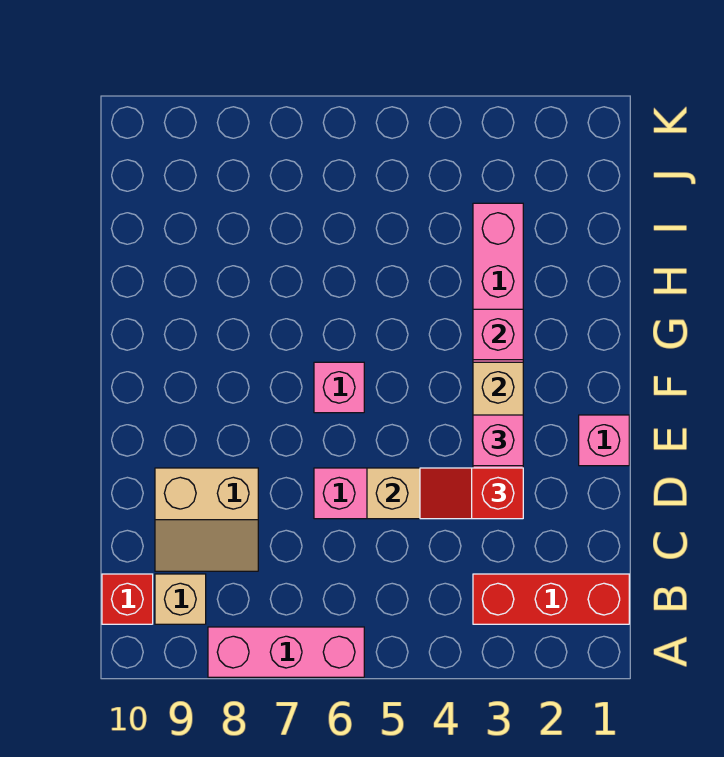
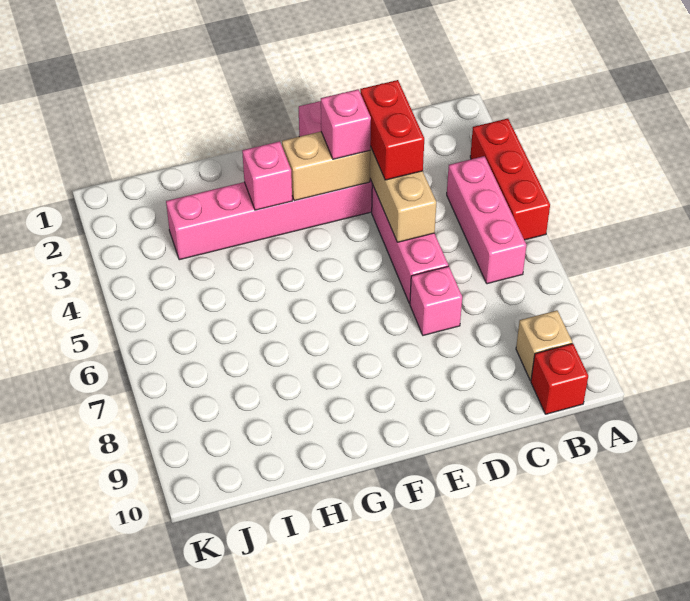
pink 1x3 brick [208,627,364,677] -> pink 1x3 brick moved to [447,156,526,284]
red 1x3 brick [473,574,629,624] -> red 1x3 brick moved to [470,119,550,240]
tan 2x2 slope [155,468,258,571] -> none
red 1x2 slope [420,468,523,519] -> red 1x2 brick [360,80,424,180]
pink 1x1 brick [314,362,364,413] -> pink 1x1 brick moved to [410,266,462,335]

